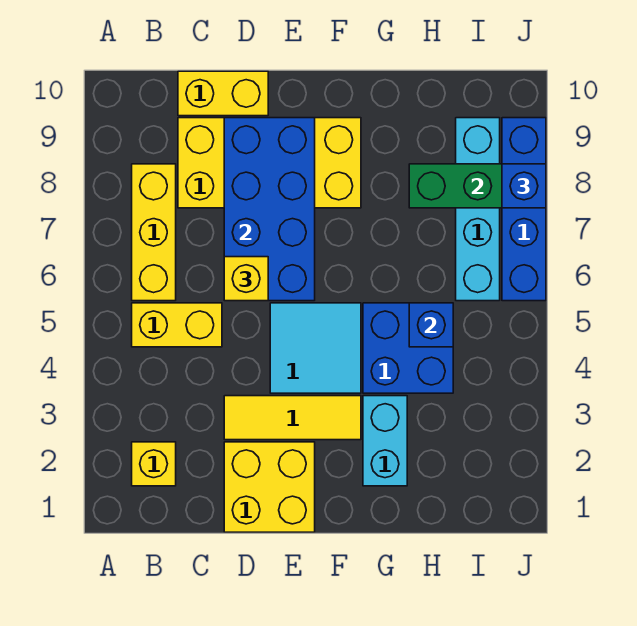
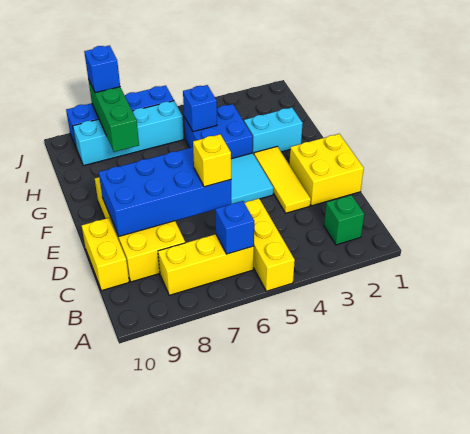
yellow 1x1 brick [132,442,176,486] -> green 1x1 brick [324,195,364,245]
yellow 1x2 brick [132,303,222,347] -> yellow 1x3 brick [245,199,295,291]
none -> blue 1x1 brick [215,201,254,254]

